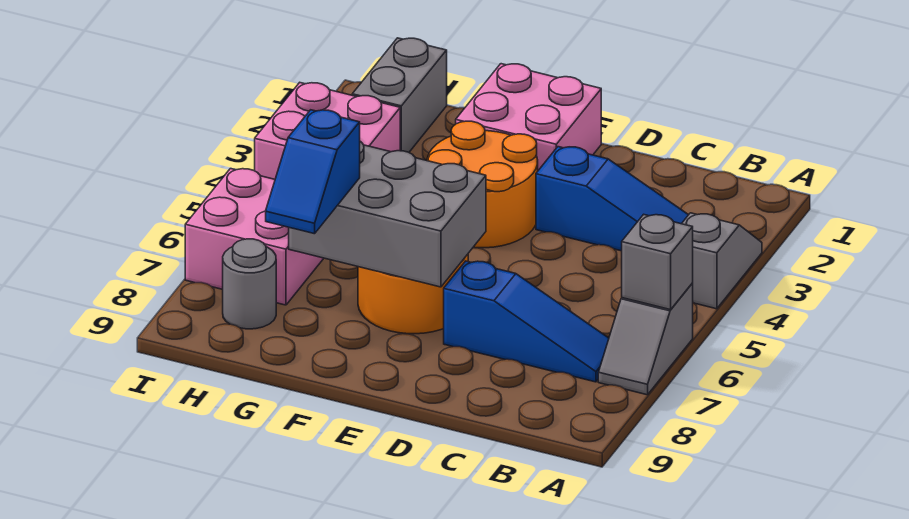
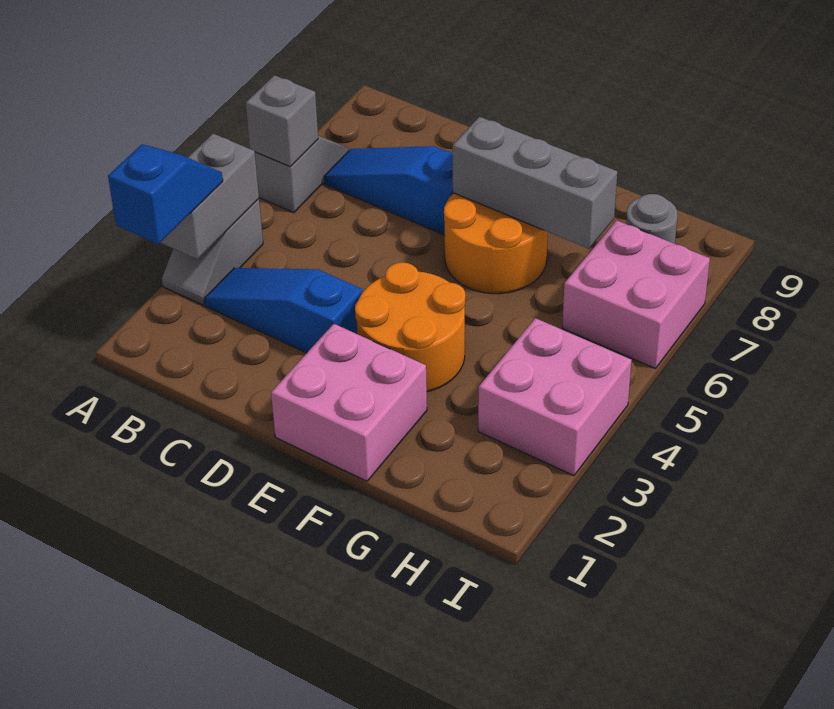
grey 2x3 brick [289,141,486,287] -> grey 1x3 brick [453,117,617,249]
blue 1x2 slope [266,110,360,234] -> blue 1x2 slope moved to [108,145,223,244]
grey 1x2 brick [352,38,447,152] -> grey 1x2 brick moved to [160,134,259,259]

